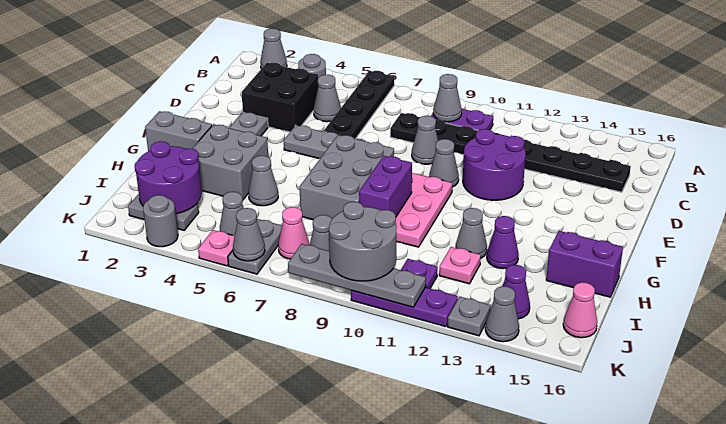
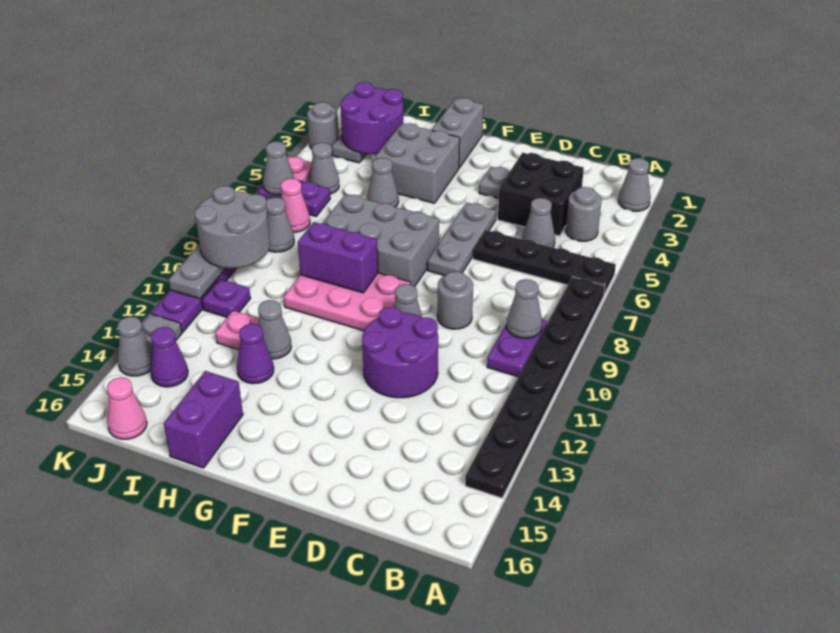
black 1x8 plate [390,113,631,192] -> black 1x8 plate moved to [465,277,605,498]
grey 1x1 cone [412,116,438,164] -> grey 1x1 round brick [437,271,473,329]
grey 1x2 plate [228,219,282,274] -> purple 1x2 plate [258,181,330,216]

